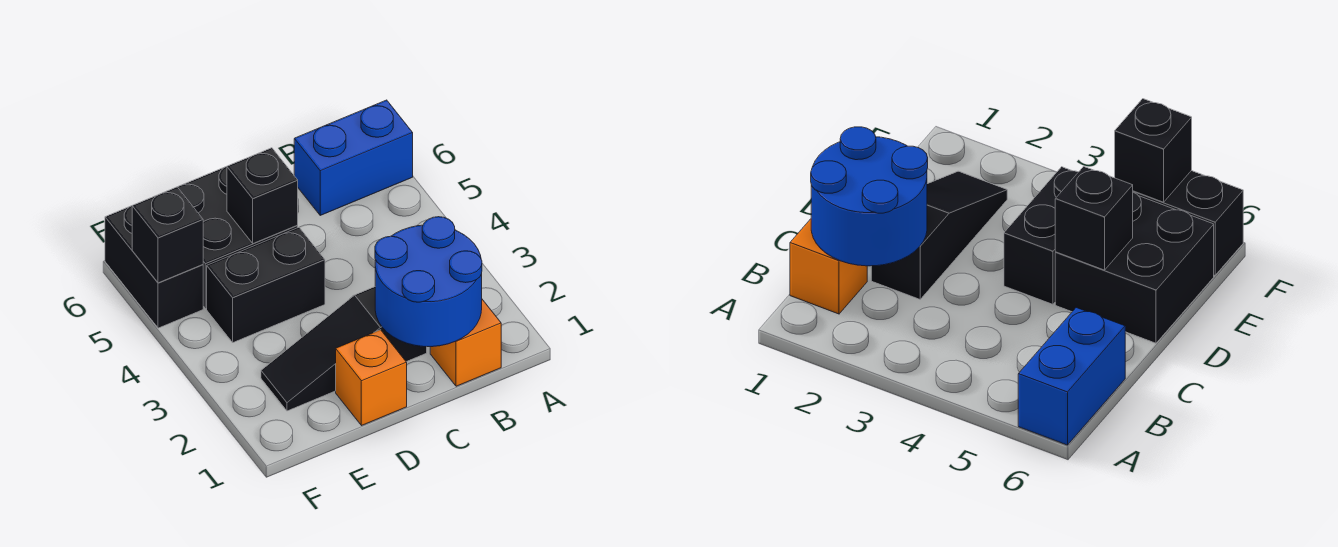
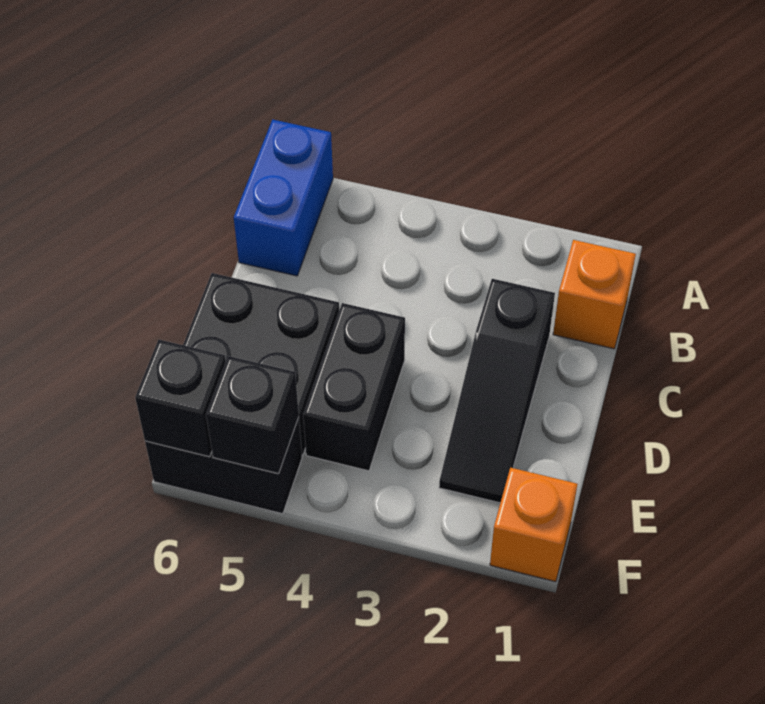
blue 2x2 round brick [375,217,482,347] -> none
orange 1x1 brick [336,330,407,426] -> orange 1x1 brick moved to [490,468,578,582]
black 1x1 brick [227,148,298,243] -> black 1x1 brick moved to [135,340,226,457]

